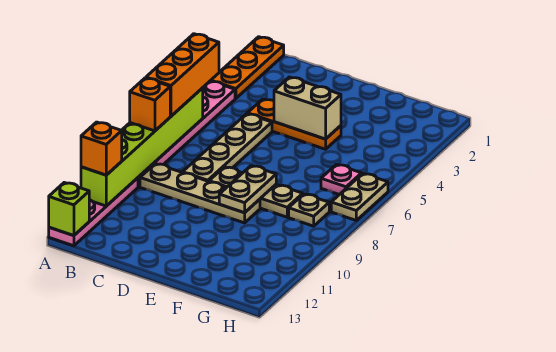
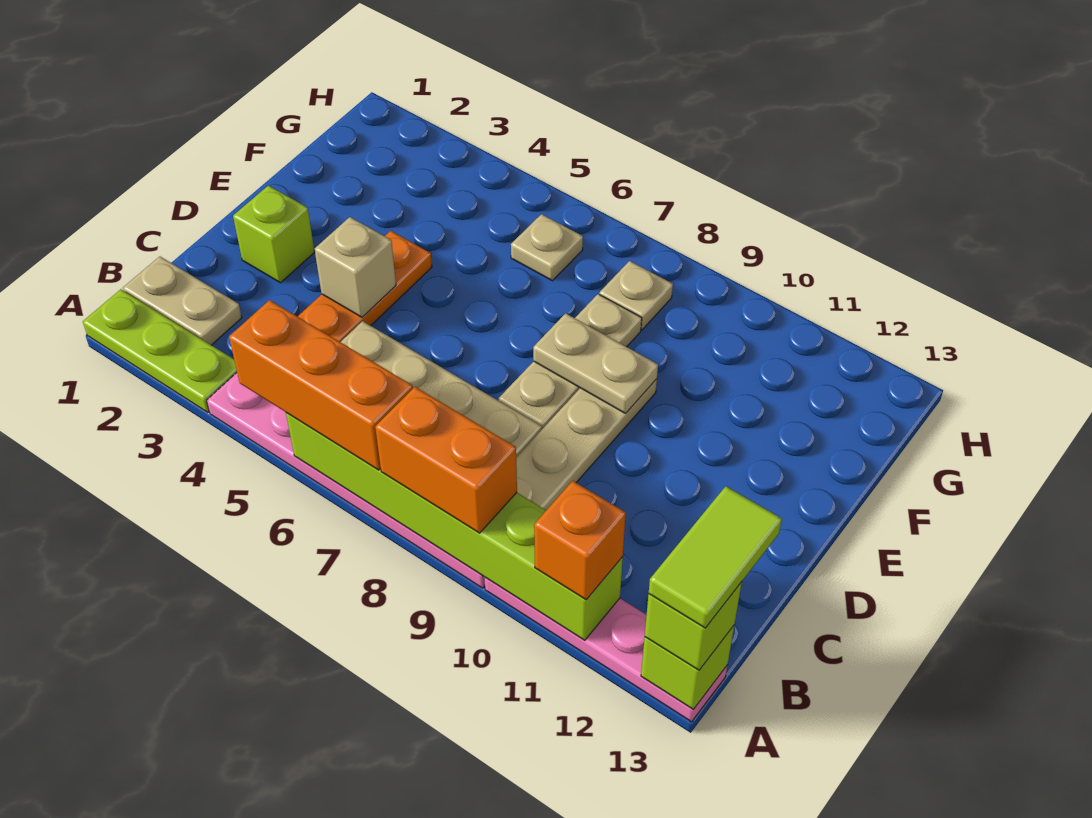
orange 1x3 plate [211,37,284,99] -> lime 1x3 plate [83,289,237,413]
orange 1x1 brick [130,78,170,131] -> orange 1x2 brick [375,387,517,533]
none -> lime 1x1 brick [645,582,742,670]
none -> lime 1x2 tile [649,486,782,628]
none -> lime 1x1 brick [233,186,315,283]
tan 1x2 brick [274,77,341,139] -> tan 1x1 brick [315,217,396,317]
pink 1x1 plate [321,164,362,195] -> tan 1x1 plate [511,214,583,281]
tan 1x2 plate [331,174,388,220] -> tan 1x2 plate moved to [123,257,242,345]

